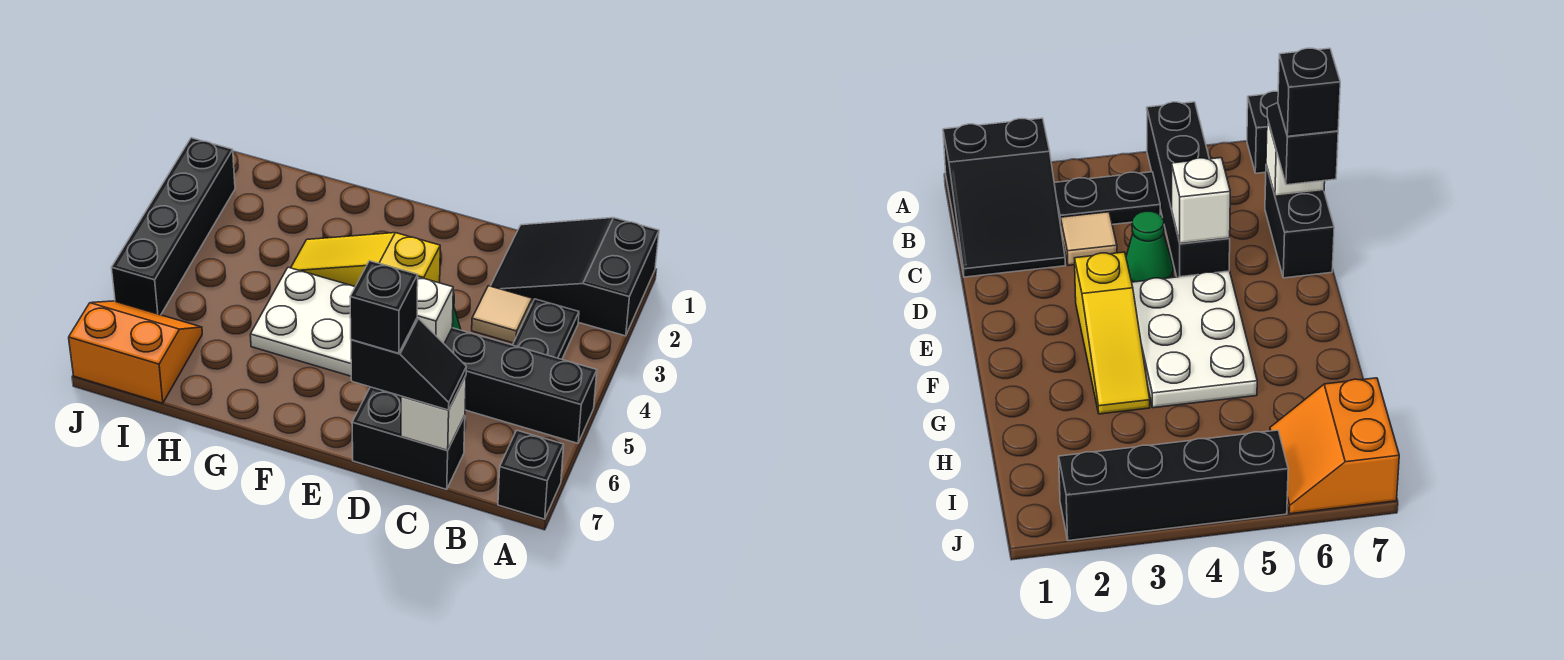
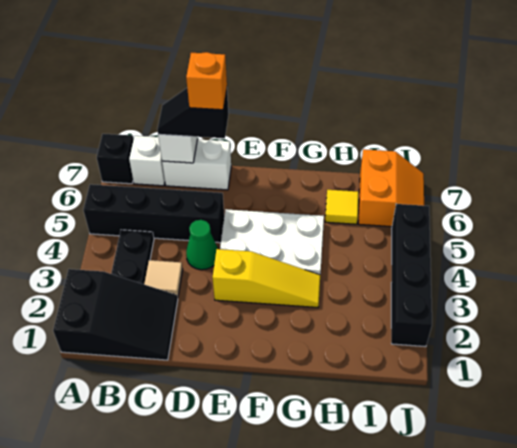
black 1x2 brick [352,387,465,489] -> white 1x2 brick [162,139,231,190]
white 1x1 brick [417,277,453,343] -> white 1x1 brick moved to [129,136,165,186]
black 1x1 brick [350,261,418,353] -> orange 1x1 brick [186,52,227,110]
none -> yellow 1x1 tile [325,190,359,224]
orange 2x2 slope [69,301,202,403] -> orange 2x2 slope turned to [358,149,424,227]

